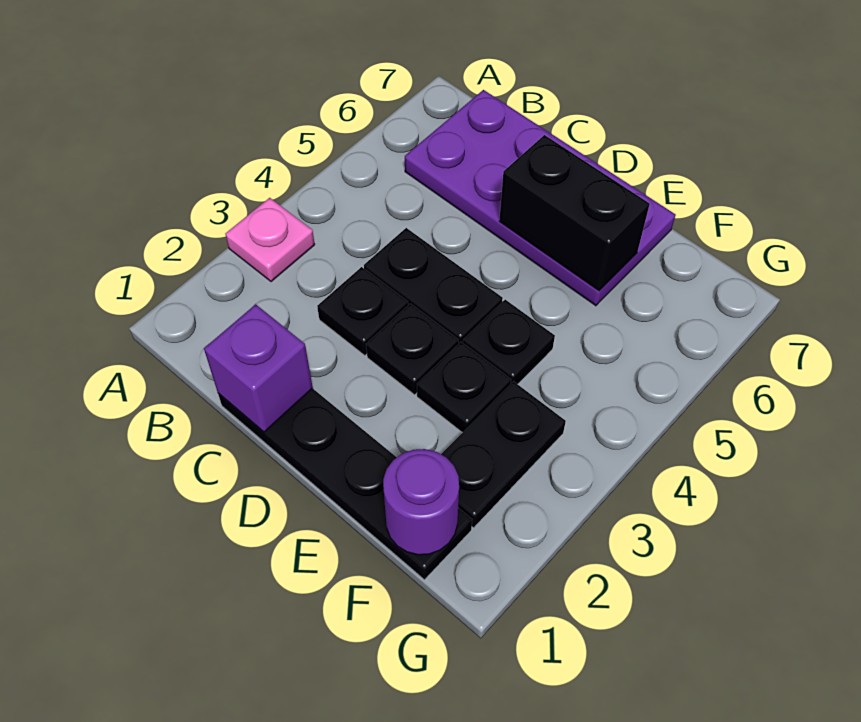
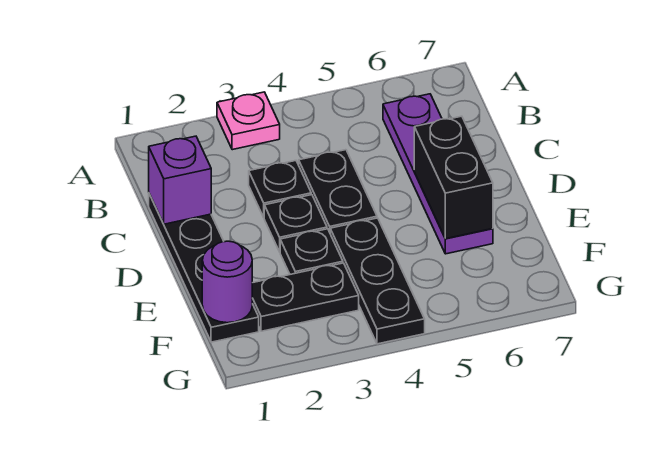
purple 2x4 plate [405,90,676,306] -> purple 1x4 plate [383,94,493,254]
black 1x1 plate [463,300,555,384] -> black 1x3 plate [330,218,425,344]

